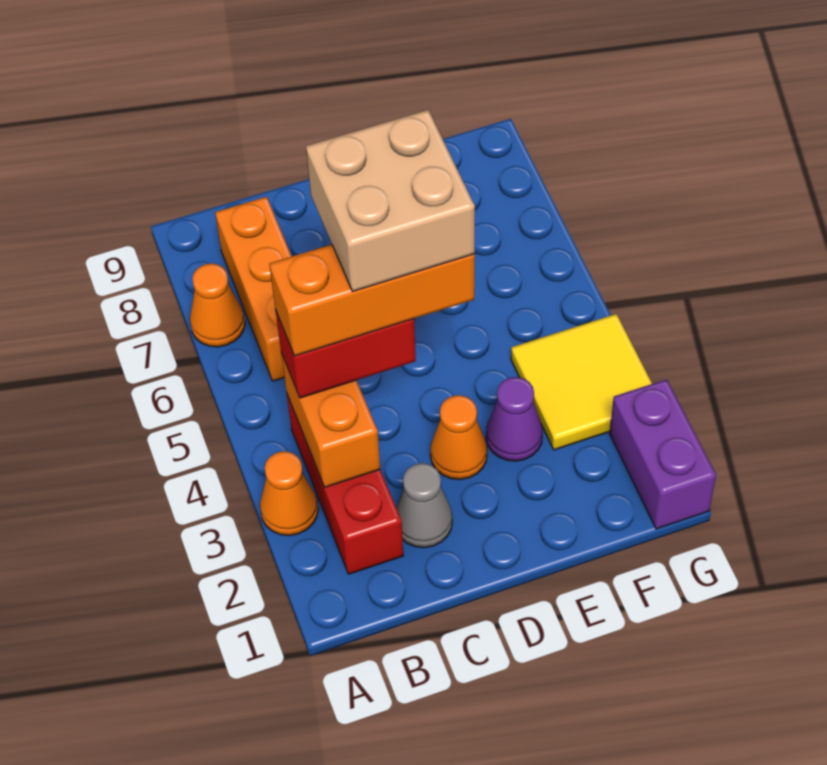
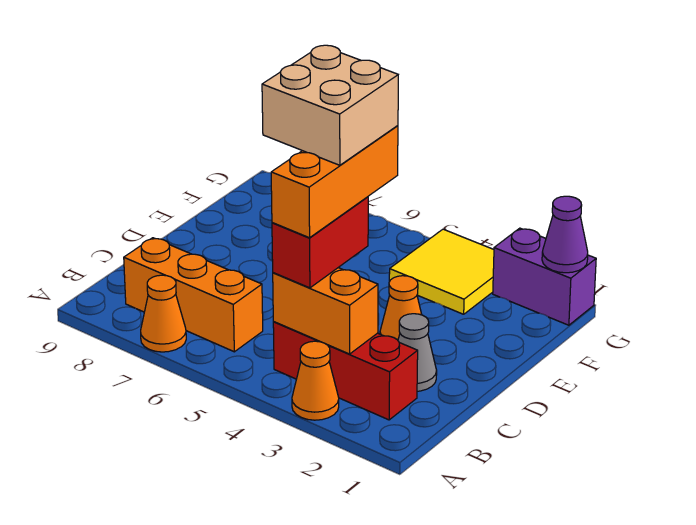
purple 1x1 cone [486,377,543,461] -> purple 1x1 cone moved to [542,196,588,273]

